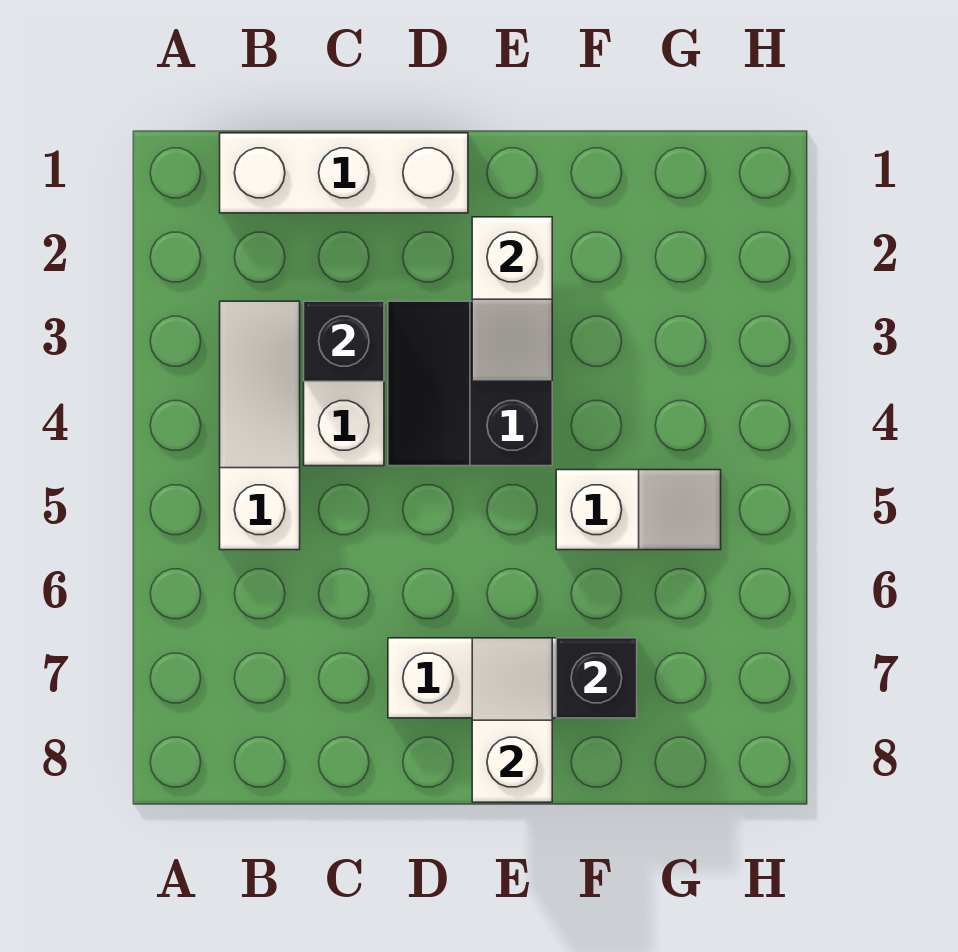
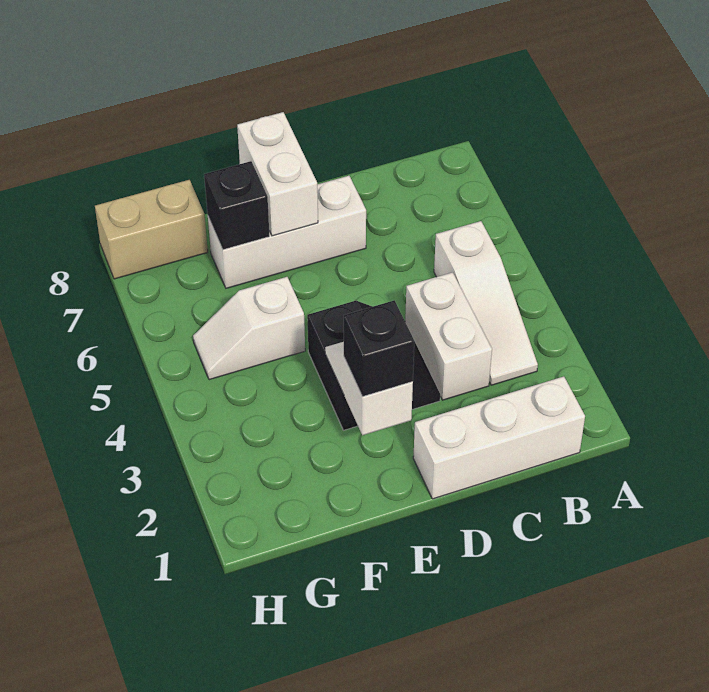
black 1x1 brick [304,301,384,381] -> black 1x1 brick moved to [343,300,414,397]
white 1x2 slope [472,638,552,802] -> white 1x2 brick [237,112,318,236]
none -> tan 1x2 brick [95,180,208,279]

